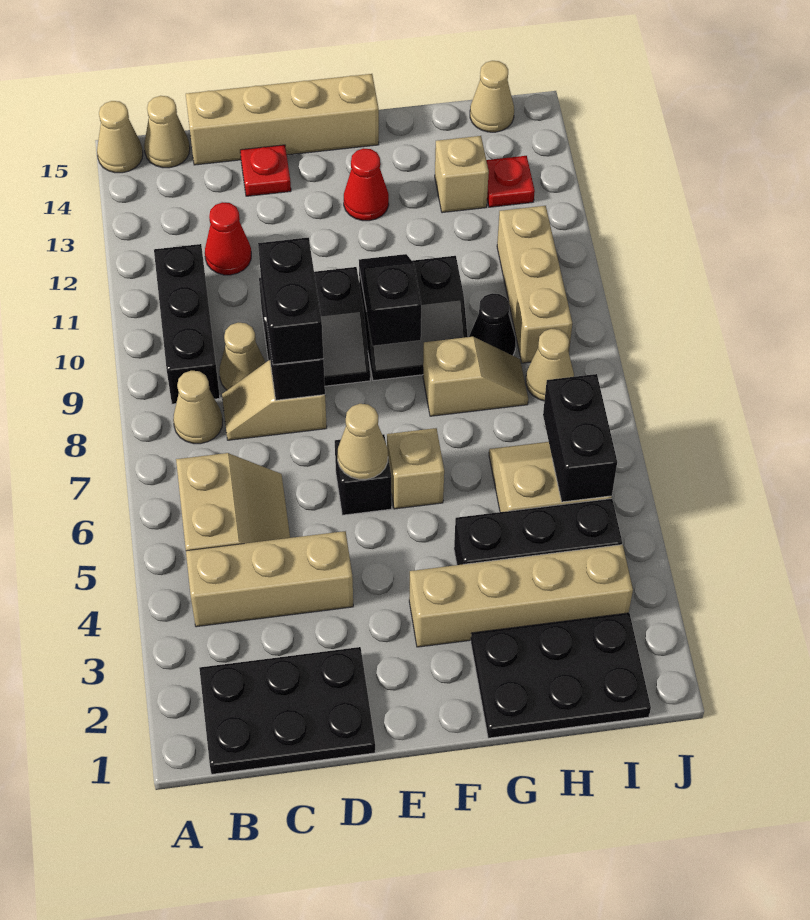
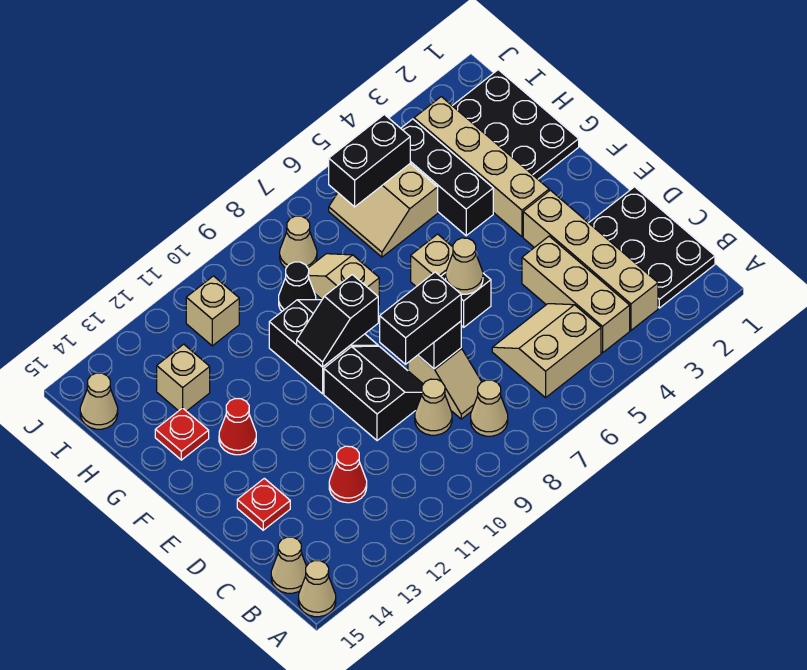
black 1x3 brick [154,244,220,404] -> none
tan 1x4 brick [186,74,379,165] -> tan 1x4 brick moved to [523,190,658,330]
tan 1x3 brick [497,206,572,363] -> tan 1x1 brick [186,276,239,346]
red 1x1 plate [486,156,535,207] -> red 1x1 plate moved to [155,408,209,460]

